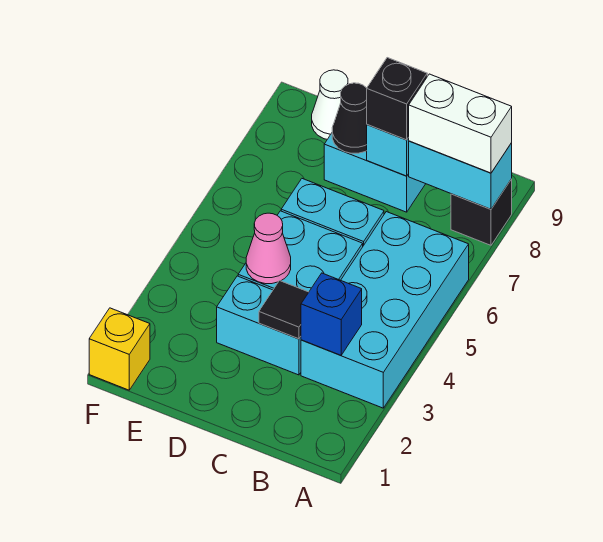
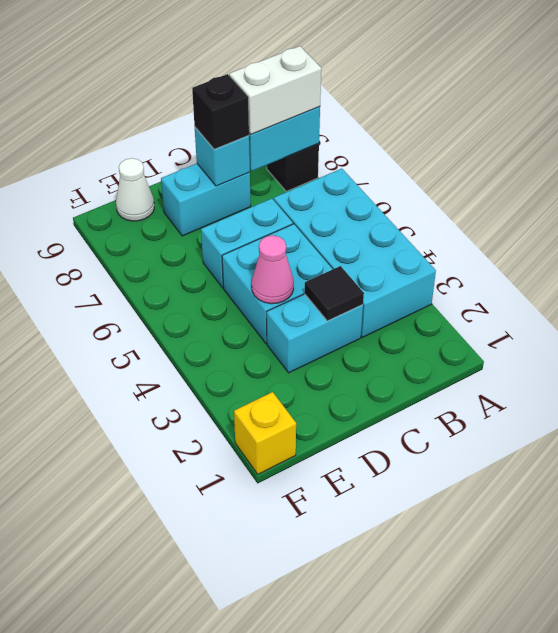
blue 1x1 brick [301,273,362,355] -> none
black 1x1 cone [332,83,367,153] -> none

